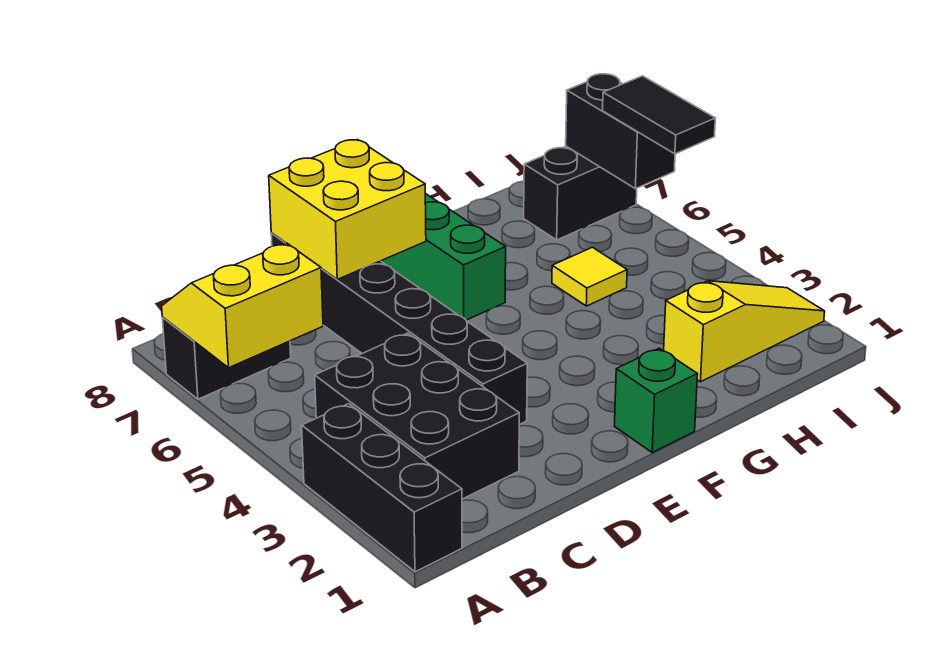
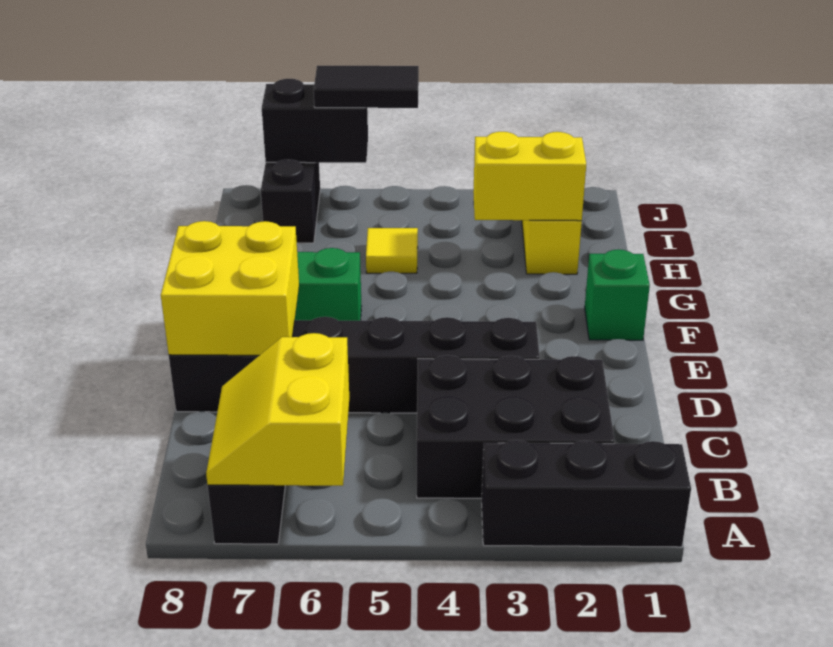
none -> yellow 1x2 brick [473,132,586,221]

